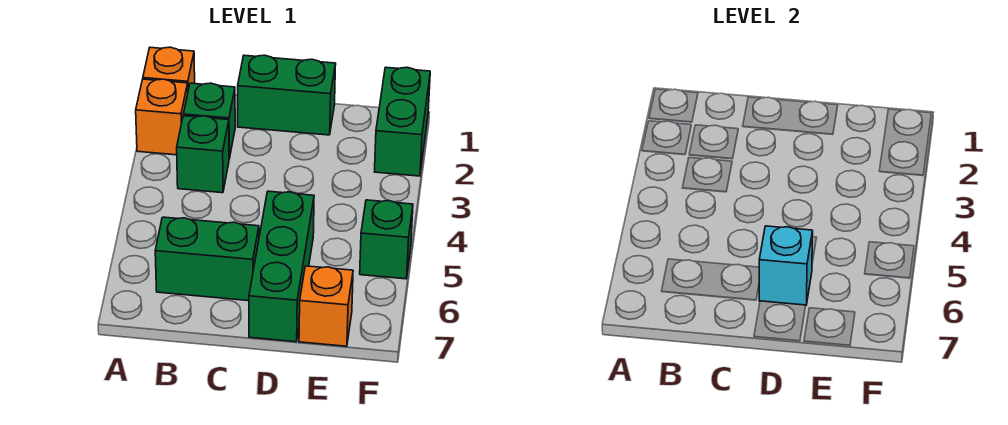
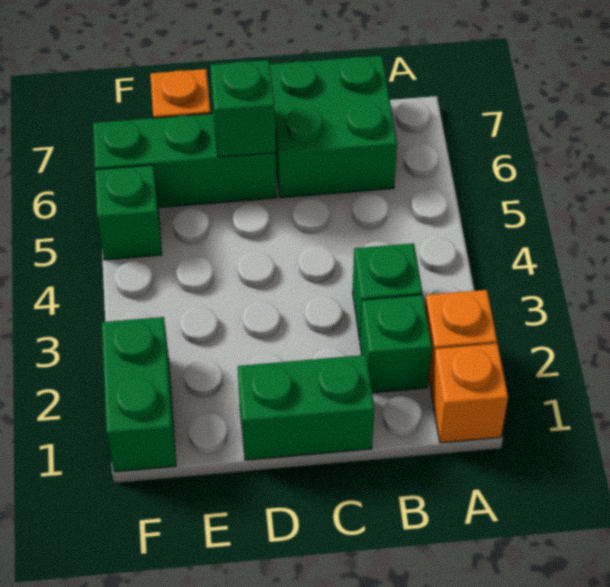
green 1x2 brick [155,217,259,301] -> green 2x2 brick [270,56,397,198]
green 1x3 brick [249,191,314,342] -> green 1x3 brick turned to [93,114,277,207]
cyan 1x1 brick [759,226,813,305] -> green 1x1 brick [210,60,276,157]

